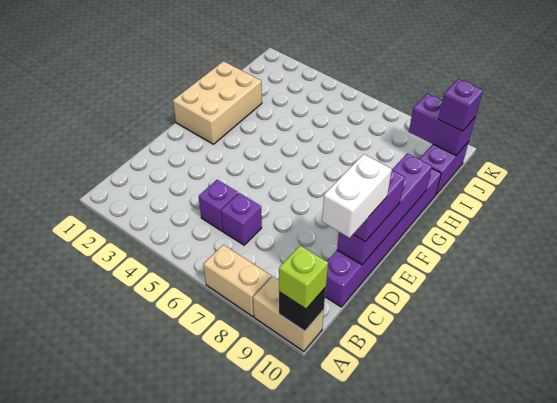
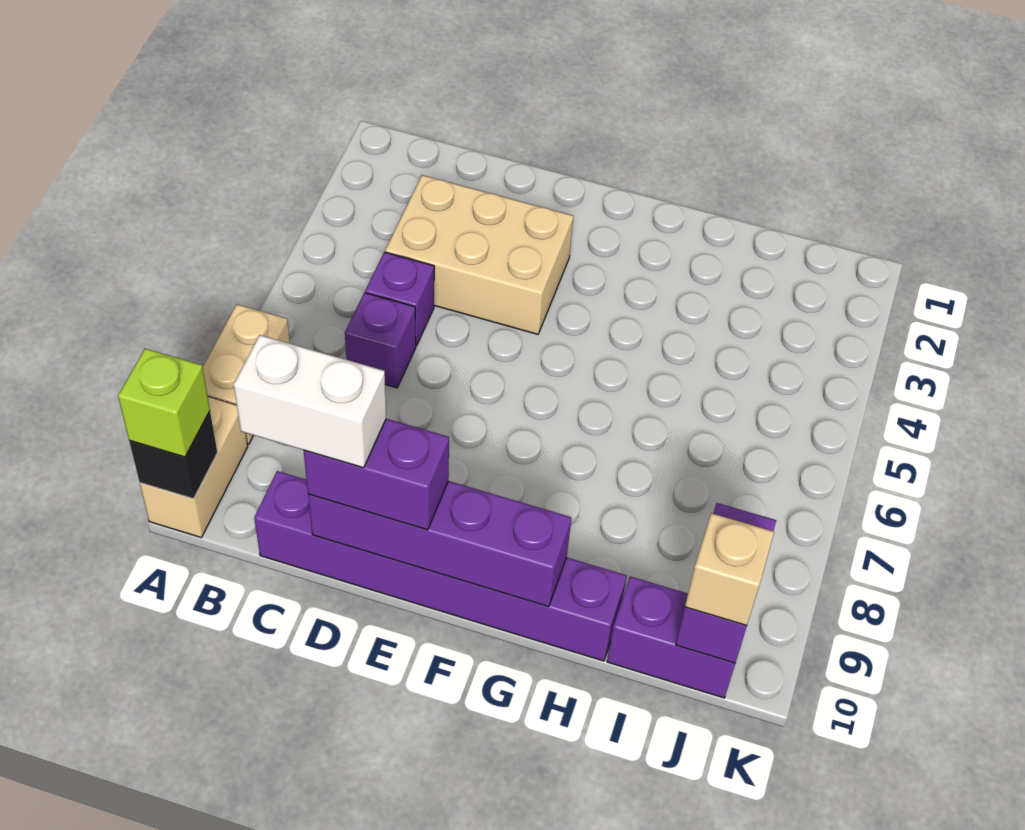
tan 2x3 brick [173,61,262,144] -> tan 2x3 brick moved to [385,175,573,334]
purple 1x1 brick [438,79,483,131] -> tan 1x1 brick [685,513,774,625]

